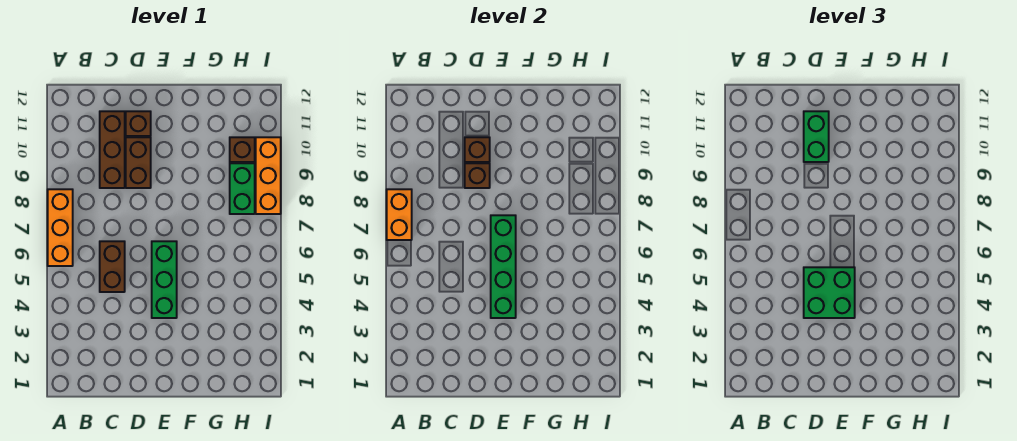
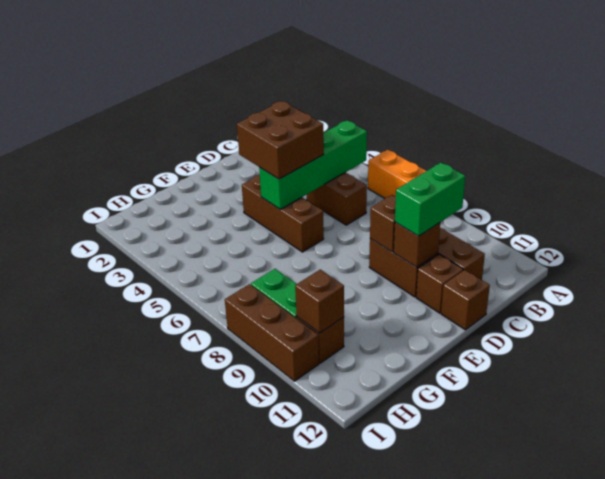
orange 1x2 brick [387,189,412,240] -> none
green 2x2 brick [804,267,855,318] -> brown 2x2 brick [237,101,324,179]
green 1x2 brick [804,111,829,162] -> green 1x2 brick turned to [395,163,465,236]
none -> brown 1x1 brick [441,270,490,330]
green 1x3 brick [152,241,177,318] -> brown 1x3 brick [242,174,324,252]
green 1x4 brick [491,215,516,318] -> green 1x4 brick turned to [259,120,367,209]
none -> brown 1x1 brick [295,269,344,333]
orange 1x3 brick [256,137,281,214] -> brown 1x3 brick [225,284,319,381]

